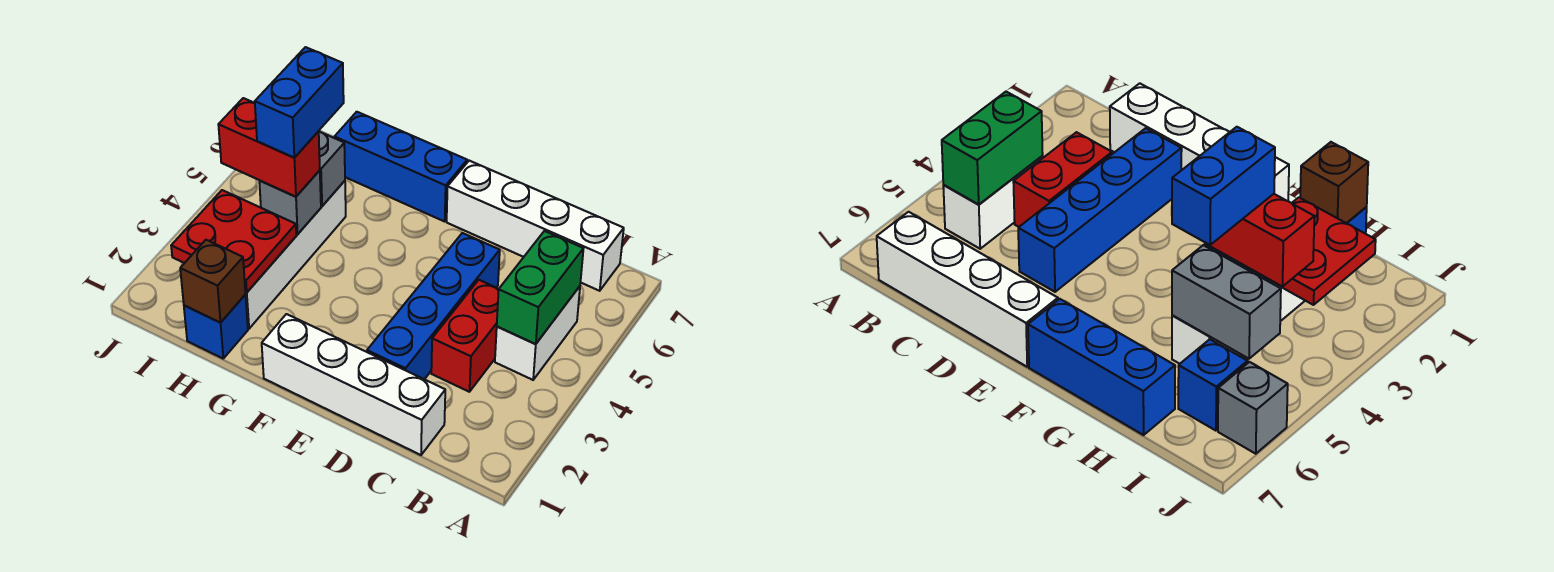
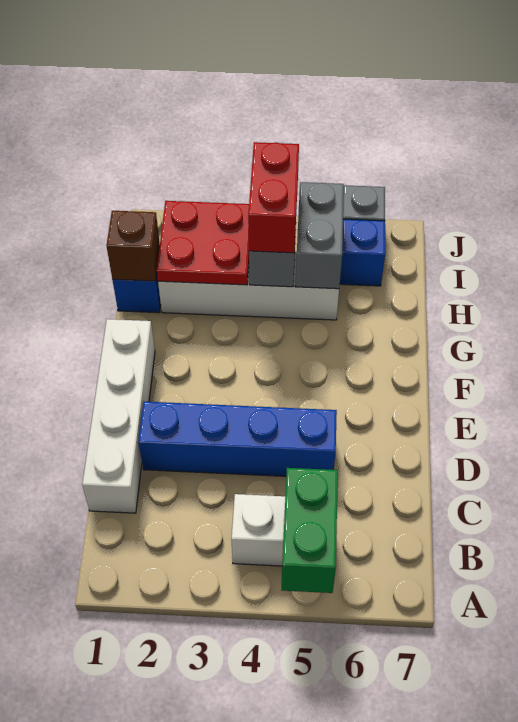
green 1x2 brick [497,231,583,344] -> green 1x2 brick turned to [282,468,338,593]
white 1x4 brick [447,161,624,291] -> none
red 1x2 brick [431,280,499,392] -> none
blue 1x3 brick [334,112,467,221] -> none
blue 1x2 brick [255,47,344,158] -> none

